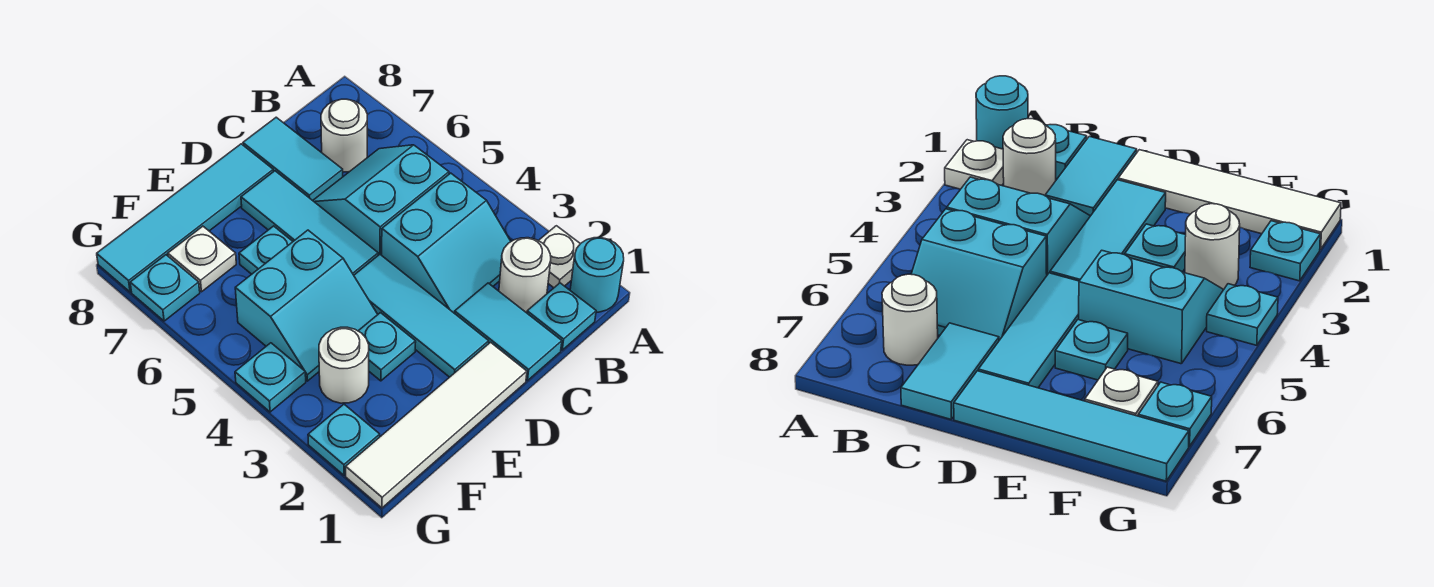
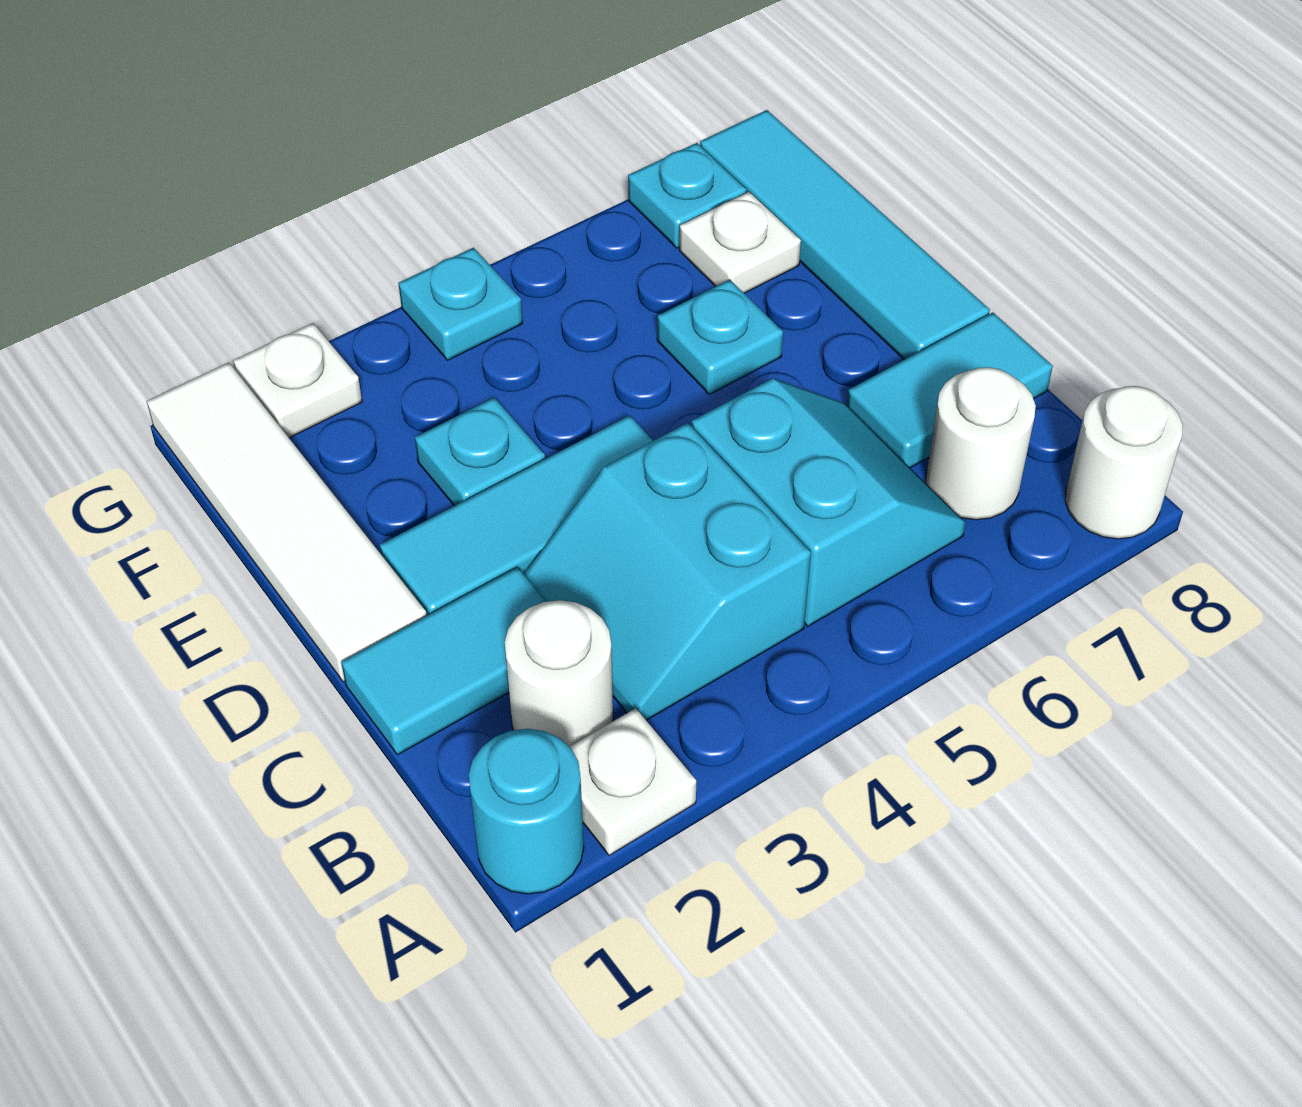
cyan 1x1 plate [527,283,596,350] -> none
cyan 1x3 tile [241,171,378,275] -> none
cyan 2x2 slope [235,230,378,381] -> none
white 1x1 round brick [319,327,369,403] -> white 1x1 round brick moved to [1065,386,1183,539]
cyan 1x1 plate [308,404,380,475] -> white 1x1 plate [233,323,362,438]

